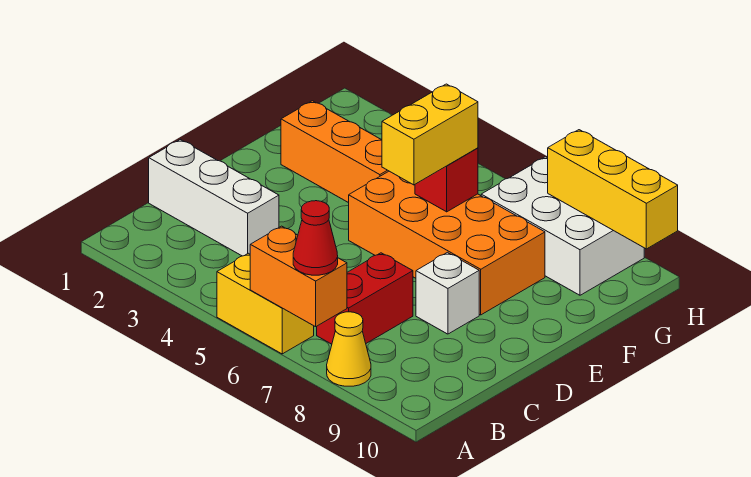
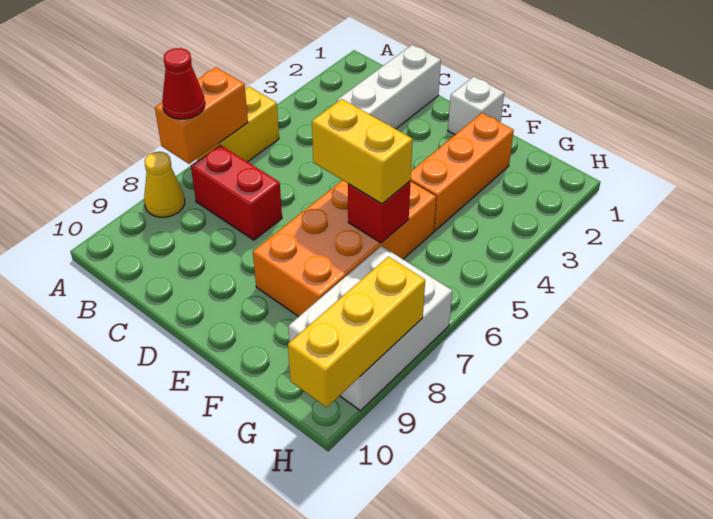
white 1x1 brick [416,252,479,334] -> white 1x1 brick moved to [448,77,504,135]

